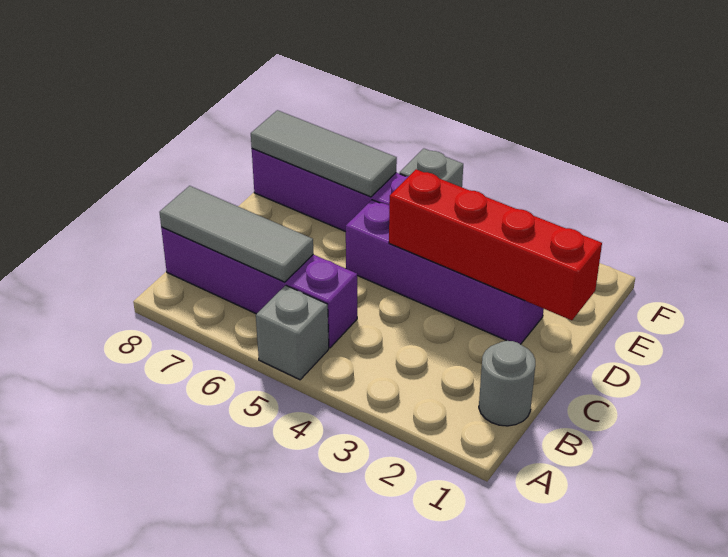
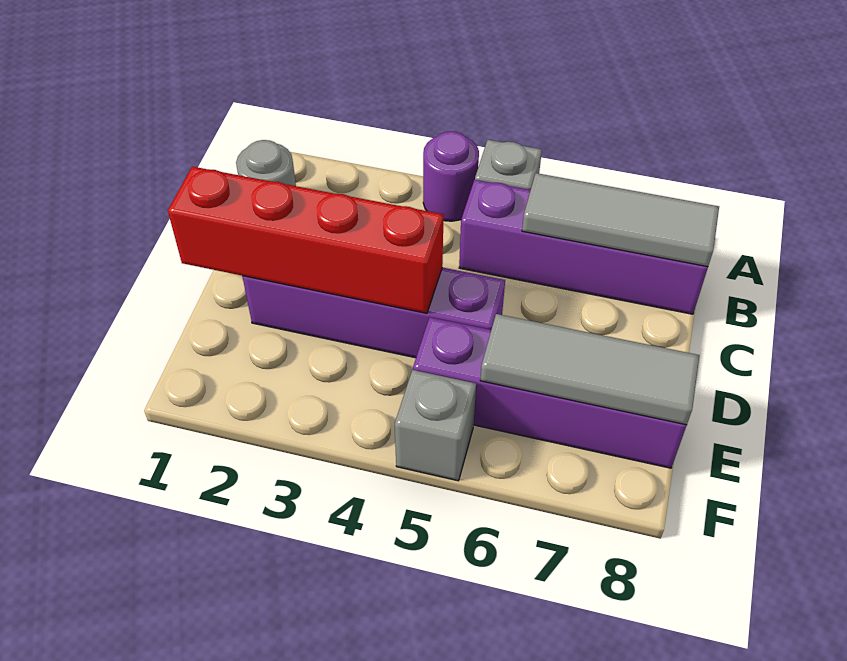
none -> purple 1x1 round brick [423,131,479,221]

